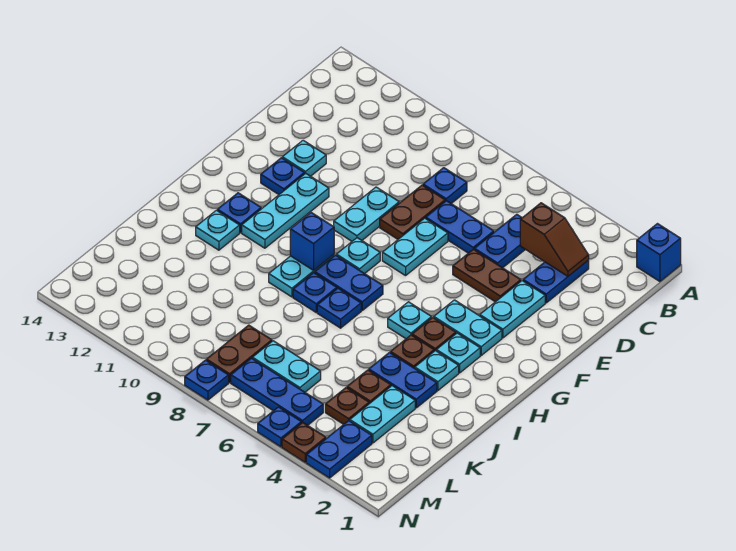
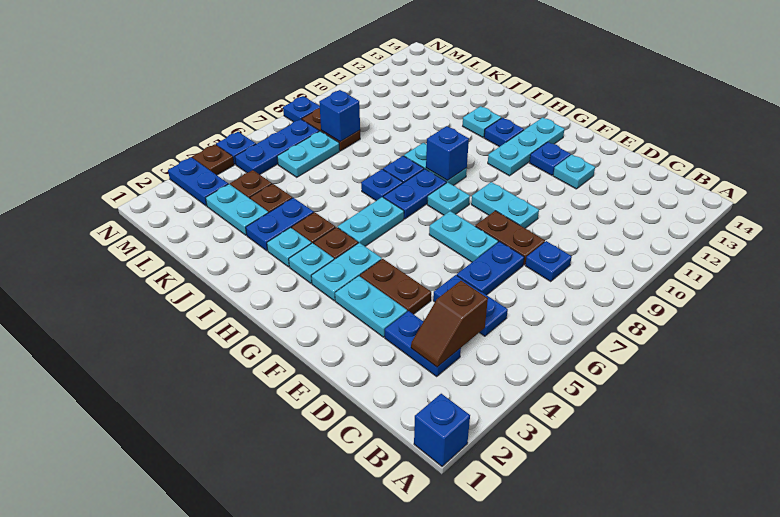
brown 1x2 plate [453,249,521,302] -> brown 1x2 plate turned to [360,259,431,314]
cyan 1x3 plate [242,173,329,248] -> cyan 1x3 plate turned to [488,117,564,176]
cyan 1x1 plate [388,302,432,339] -> cyan 1x2 plate [338,197,404,246]
none -> blue 1x1 brick [319,90,360,142]

